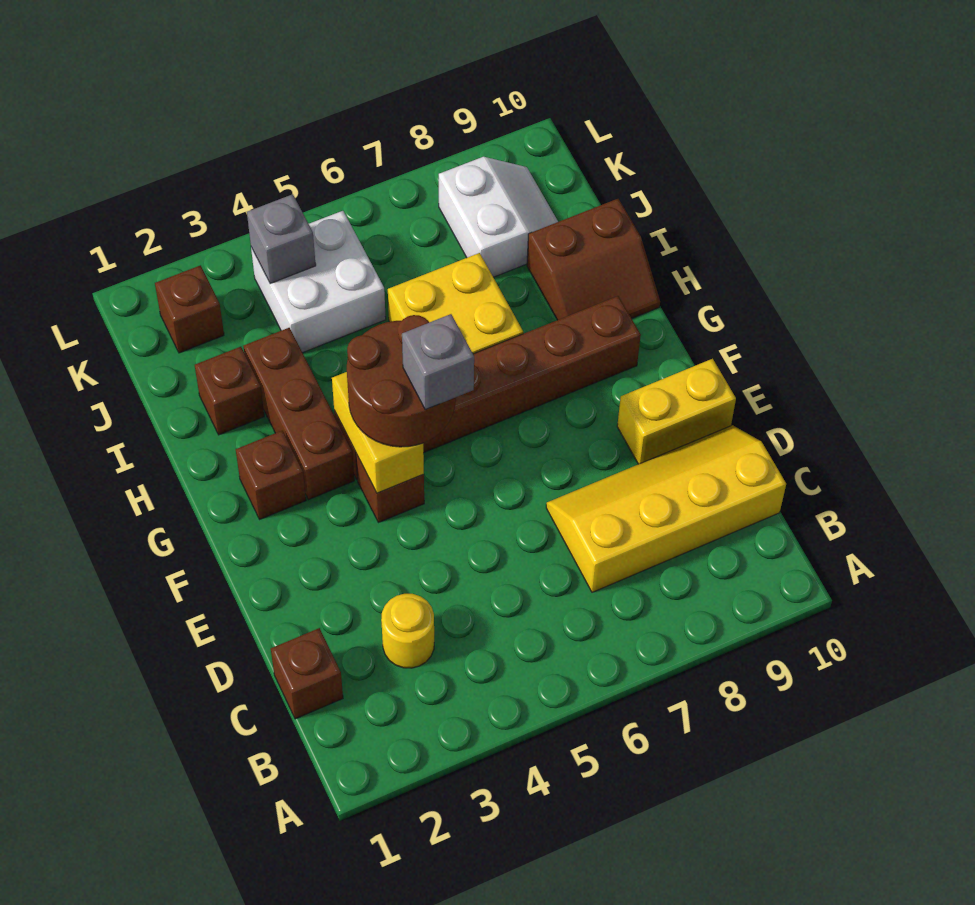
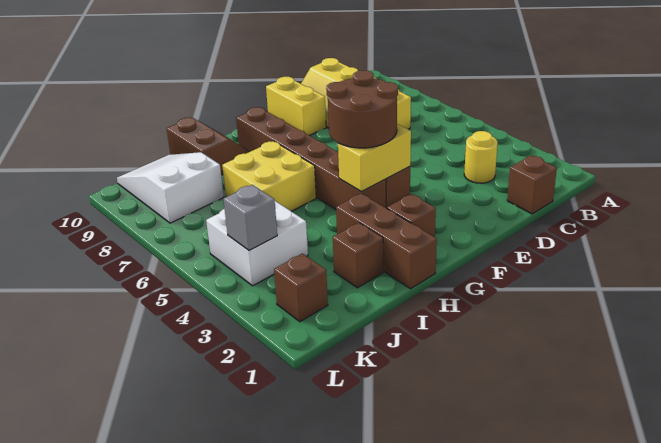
grey 1x1 brick [402,314,474,410] -> none
brown 1x3 brick [243,328,354,500] -> brown 1x3 brick turned to [336,193,437,289]
white 2x2 slope [439,157,558,277] -> white 2x3 slope [117,152,224,223]

